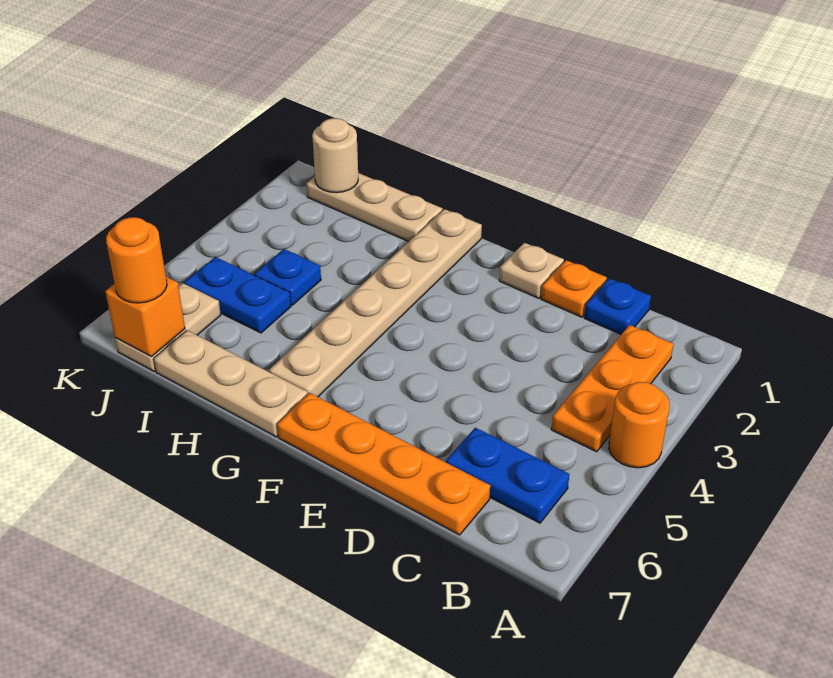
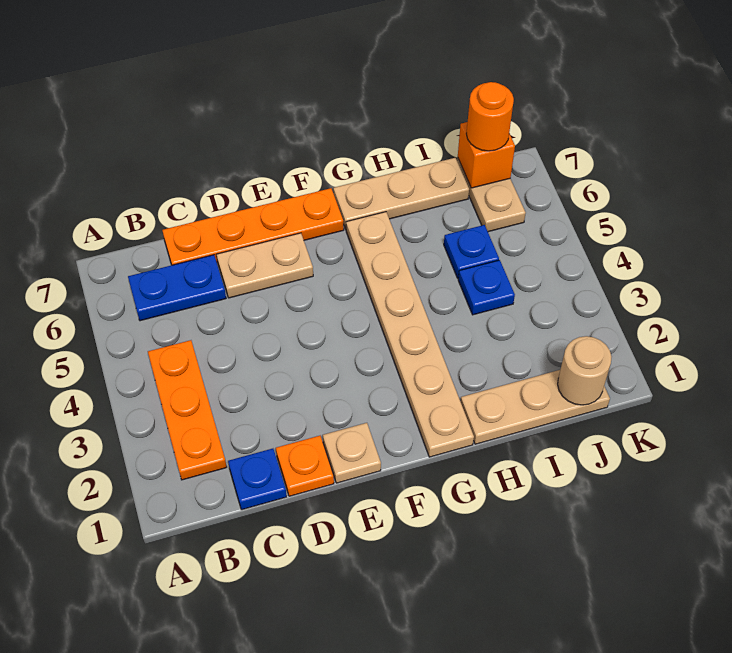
orange 1x1 round brick [609,382,669,468] -> none
none -> tan 1x2 plate [216,233,313,298]
blue 1x2 plate [184,257,291,333] -> blue 1x1 plate [444,225,499,278]

